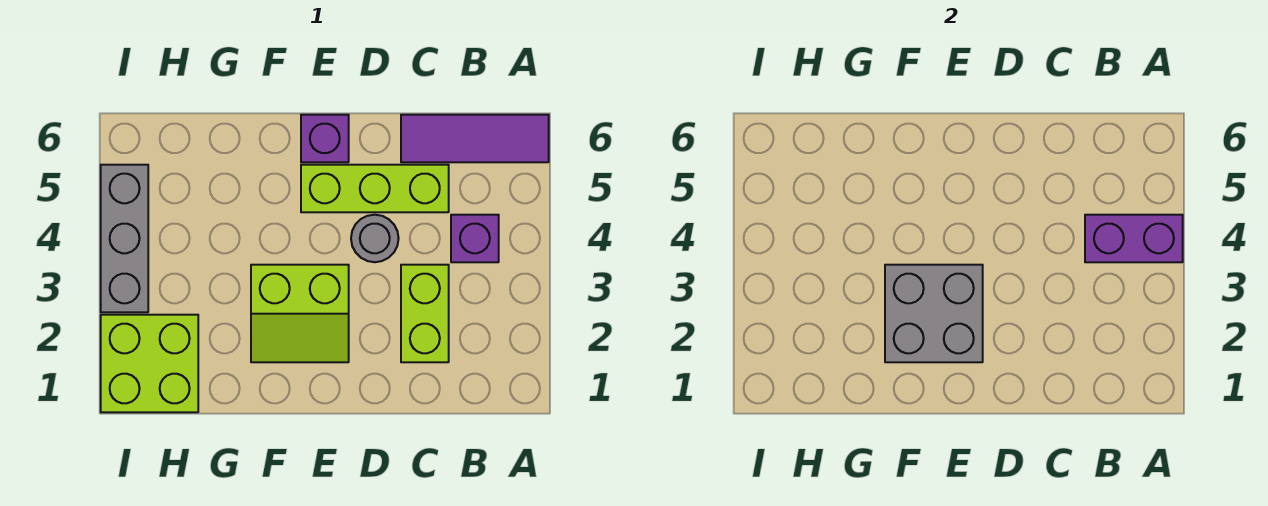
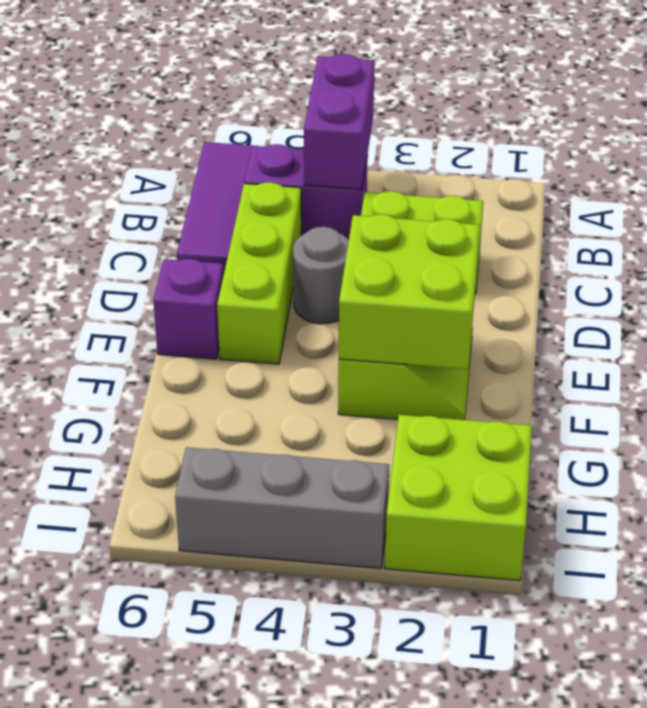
purple 1x1 brick [451,215,499,262] -> purple 1x2 brick [244,144,368,239]
grey 2x2 brick [885,265,983,362] -> lime 2x2 brick [339,214,480,369]

